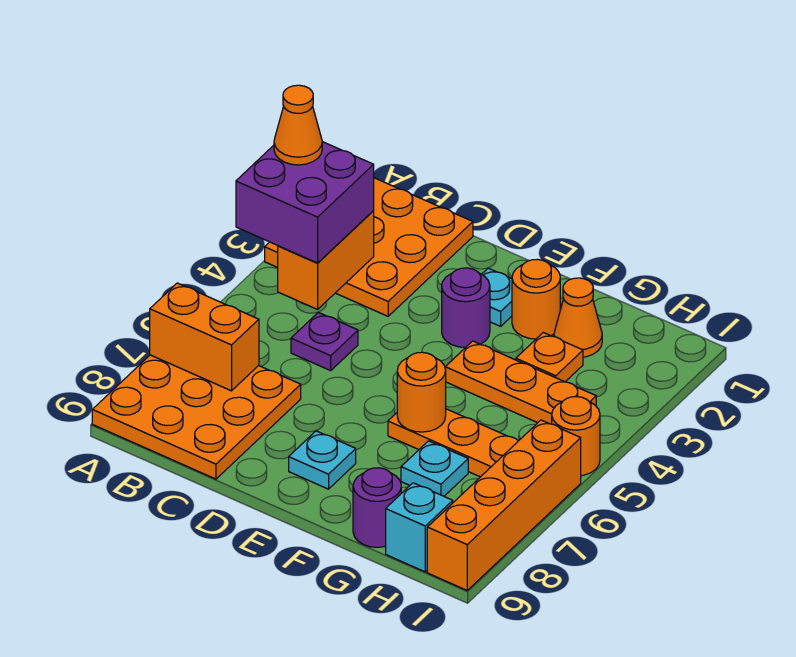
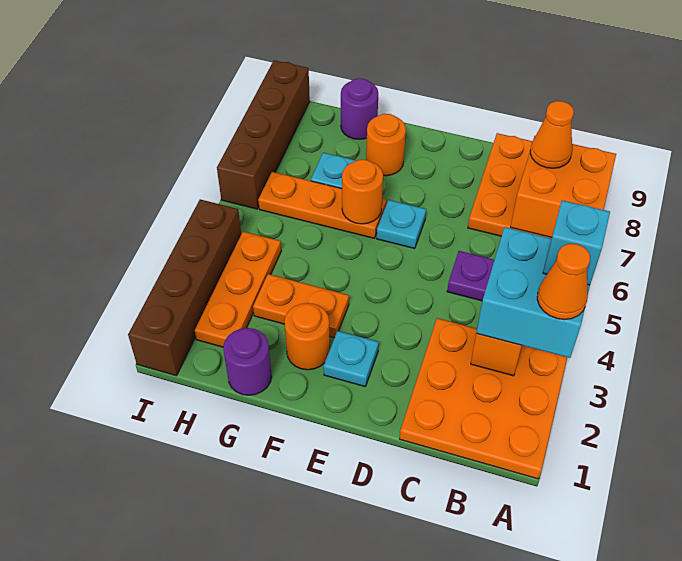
purple 2x2 brick [236,142,374,263] -> cyan 2x2 brick [477,227,590,358]
orange 1x2 brick [150,283,259,391] -> orange 2x2 brick [511,136,616,237]
purple 1x1 round brick [442,268,490,348] -> purple 1x1 round brick moved to [223,328,272,395]
cyan 1x1 plate [289,431,356,489] -> cyan 1x1 plate moved to [377,200,426,249]
orange 1x3 plate [445,341,596,424] -> orange 1x3 plate turned to [195,232,281,347]
orange 1x1 cone [554,278,602,357] -> orange 1x1 cone moved to [530,101,574,168]
orange 1x1 plate [516,333,583,382] -> orange 1x2 plate [253,274,349,338]
cyan 1x1 brick [386,483,453,572] -> cyan 1x1 brick moved to [543,200,610,285]
none -> brown 1x4 brick [128,199,241,376]
orange 1x1 round brick [552,397,600,476] -> orange 1x1 round brick moved to [366,114,406,176]
orange 1x4 brick [427,420,581,590] -> brown 1x4 brick [217,60,310,209]

